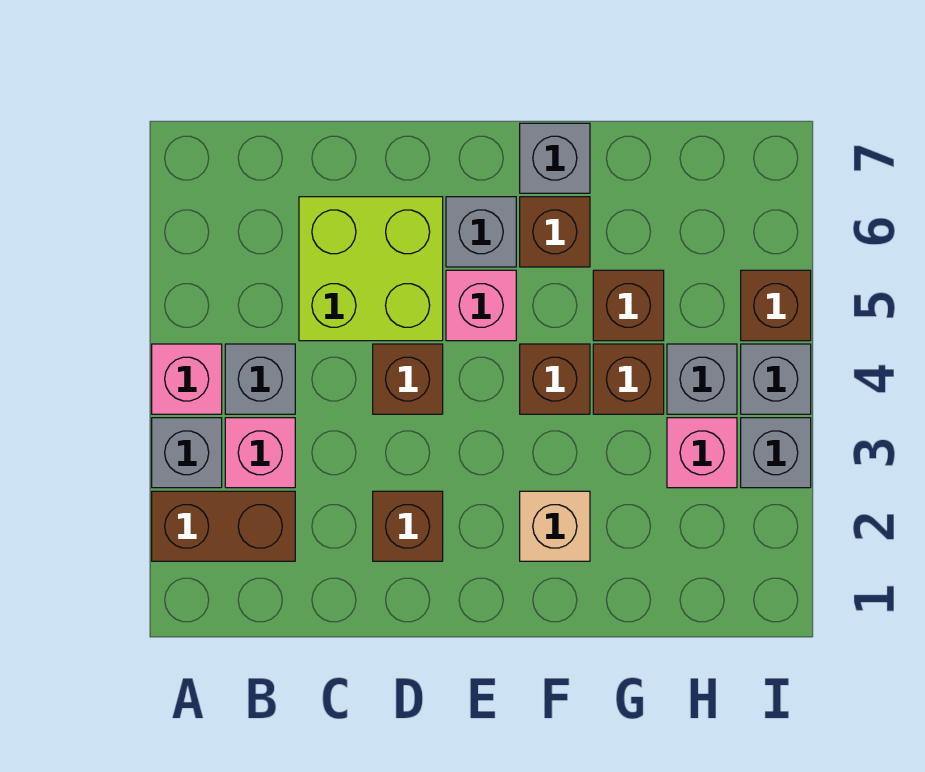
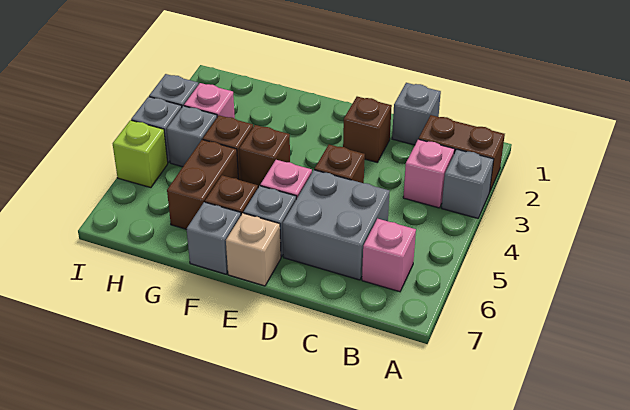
pink 1x1 brick [152,344,222,414] -> pink 1x1 brick moved to [362,219,416,292]
grey 1x1 brick [225,344,295,414] -> grey 1x1 brick moved to [392,83,441,145]
lime 2x2 brick [299,197,443,341] -> grey 2x2 brick [283,170,390,280]
tan 1x1 brick [520,491,590,561] -> tan 1x1 brick moved to [226,213,281,286]
brown 1x1 brick [593,270,664,341] -> brown 1x2 brick [167,140,238,229]
brown 1x1 brick [741,270,811,341] -> lime 1x1 brick [113,120,168,188]

